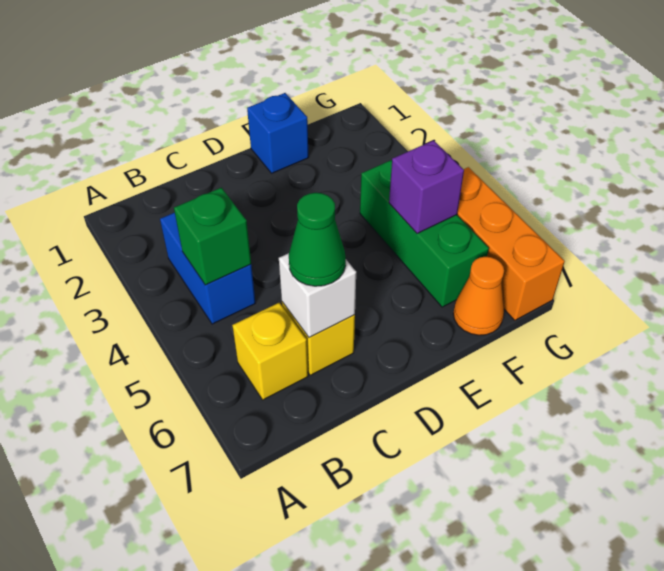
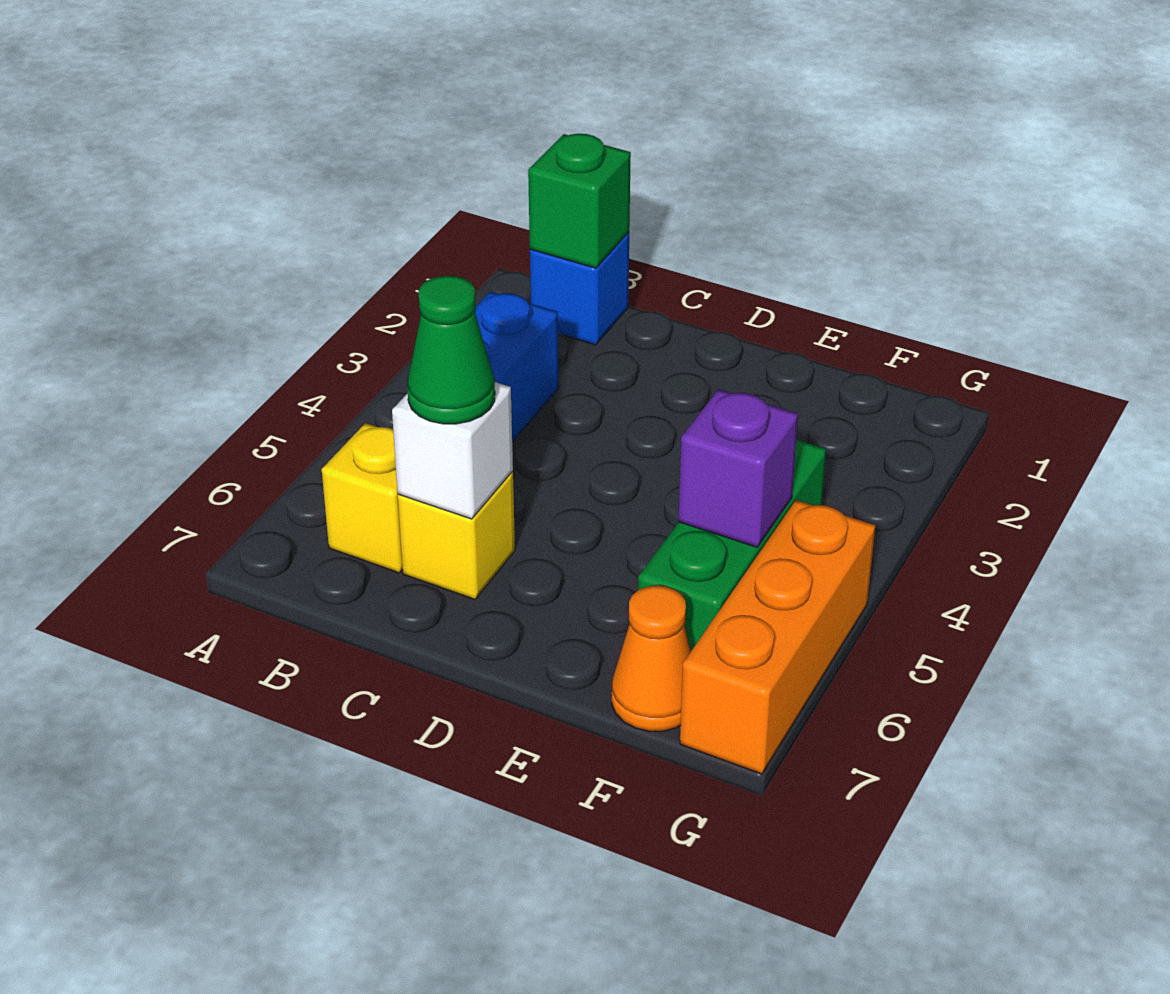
green 1x1 brick [174,188,251,285] -> green 1x1 brick moved to [528,134,631,268]
blue 1x1 brick [247,93,309,173] -> blue 1x1 brick moved to [530,232,629,345]

